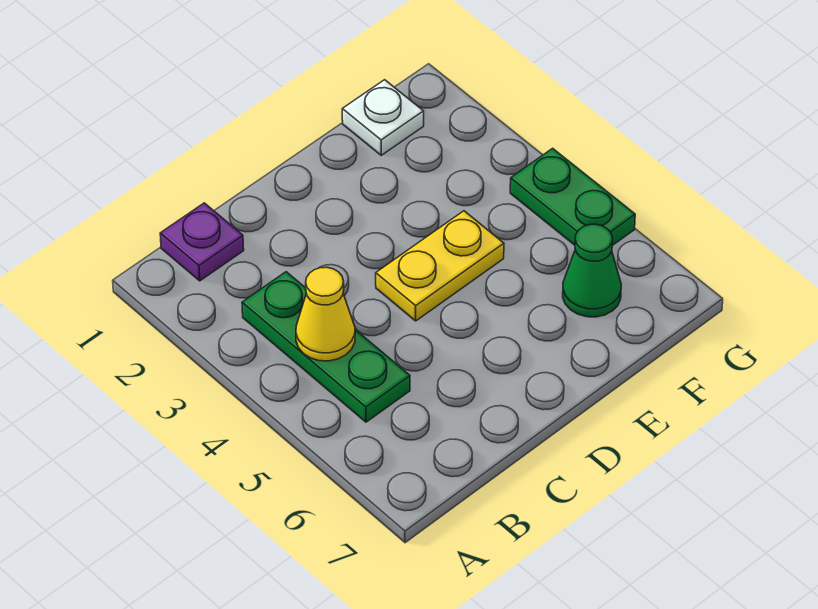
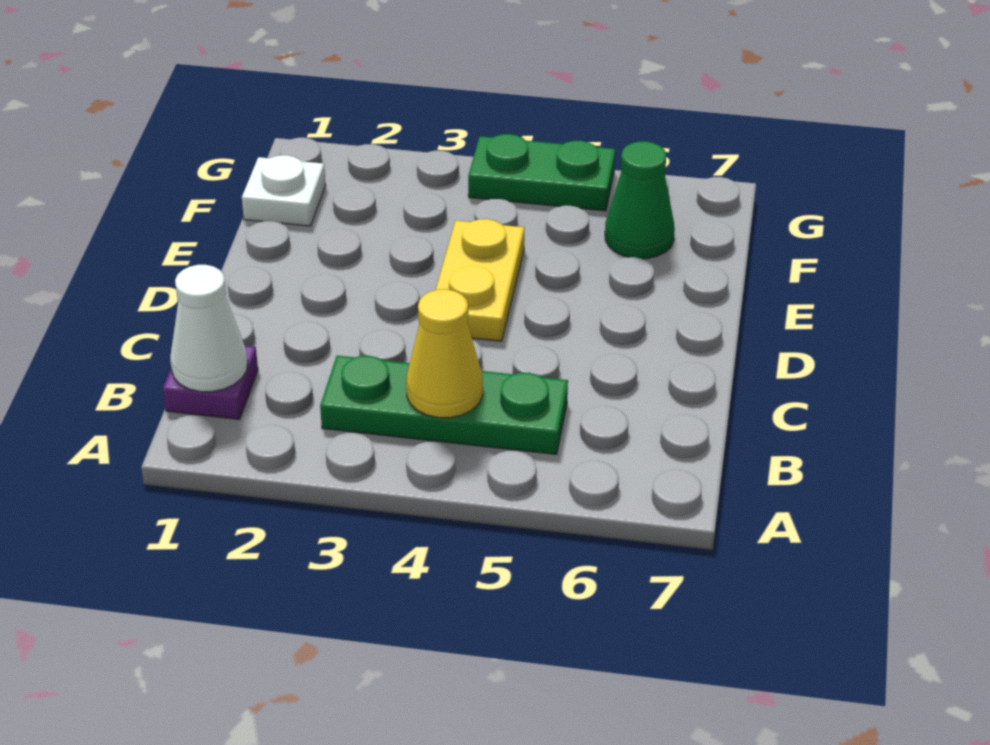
none -> white 1x1 cone [170,265,248,392]

